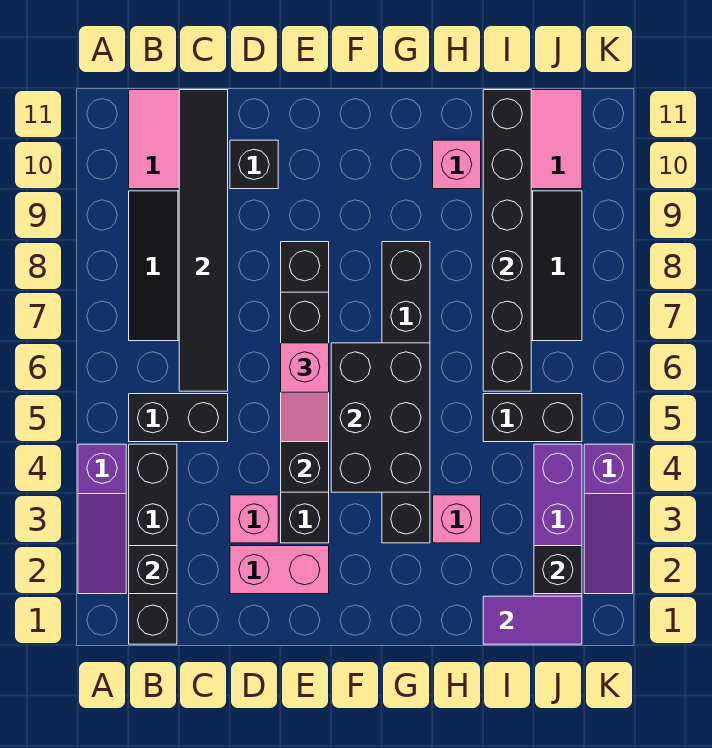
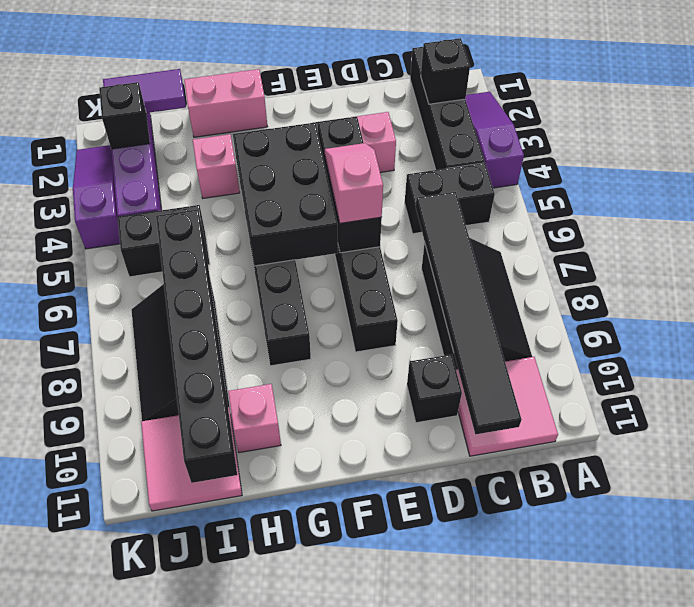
pink 1x2 brick [230,546,329,594] -> pink 1x2 brick moved to [184,69,267,137]
black 1x4 brick [281,292,329,492] -> black 1x3 brick [318,117,382,253]

